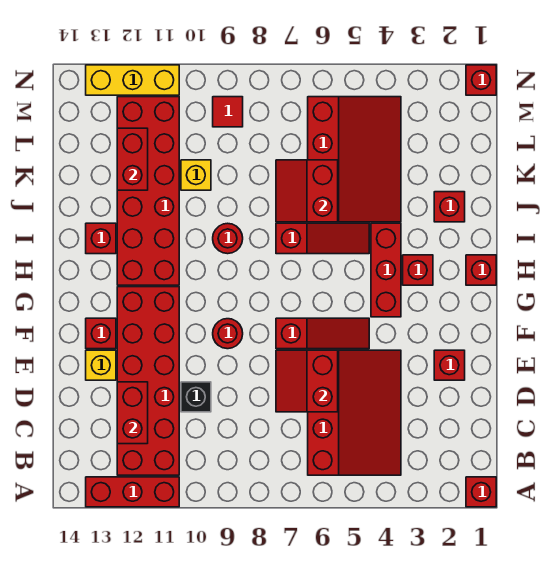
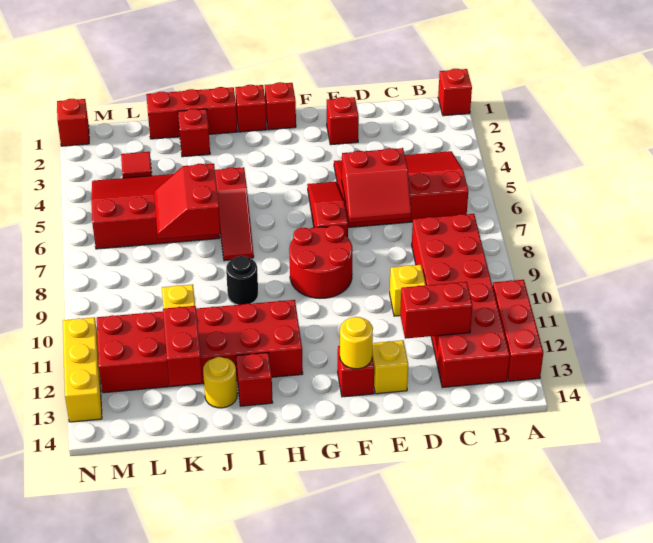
red 2x6 brick [117,287,179,475] -> red 2x6 brick turned to [412,214,510,388]
black 1x1 brick [181,382,211,412] -> yellow 1x1 brick [390,265,426,316]
red 1x1 round brick [213,319,243,349] -> red 2x2 round brick [289,225,353,298]
none -> yellow 1x1 round brick [340,317,373,369]
red 1x3 brick [371,223,401,317] -> red 1x3 brick moved to [146,87,237,139]
red 1x1 brick [403,255,433,285] -> red 1x1 brick moved to [265,82,296,130]
red 1x3 slope [276,223,369,254] -> red 1x3 slope turned to [215,167,254,261]
red 1x1 round brick [213,223,243,254] -> black 1x1 round brick [226,256,258,305]
red 2x2 slope [276,160,338,222] -> red 2x2 slope turned to [154,164,221,239]
none -> yellow 1x1 round brick [203,357,237,408]
red 1x2 brick [117,128,148,190] -> red 1x2 brick turned to [163,306,203,386]
red 1x1 tile [213,97,243,127] -> red 1x1 tile moved to [121,152,152,178]

